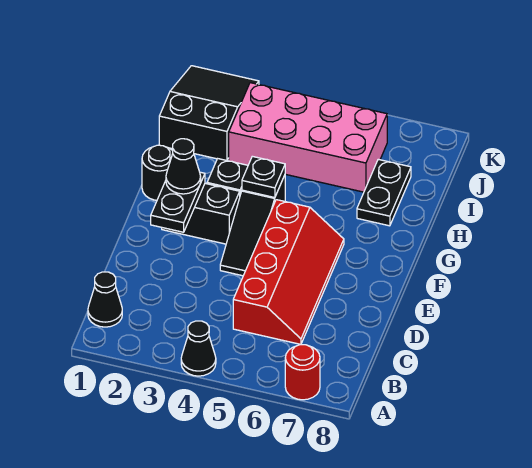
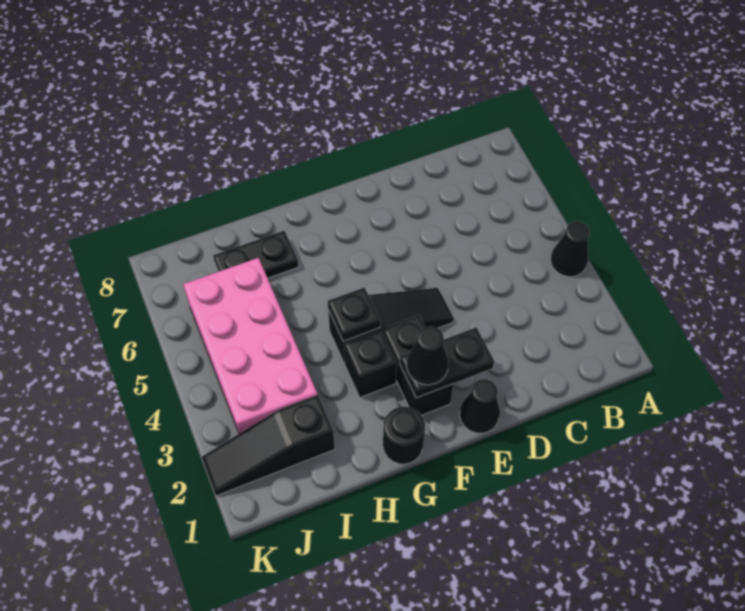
red 1x1 round brick [285,345,320,400] -> none
black 1x1 cone [88,272,122,327] -> black 1x1 cone moved to [460,379,500,433]
red 2x4 slope [233,200,344,344] -> none
black 2x3 slope [159,66,259,160] -> black 1x3 slope [202,395,335,496]

